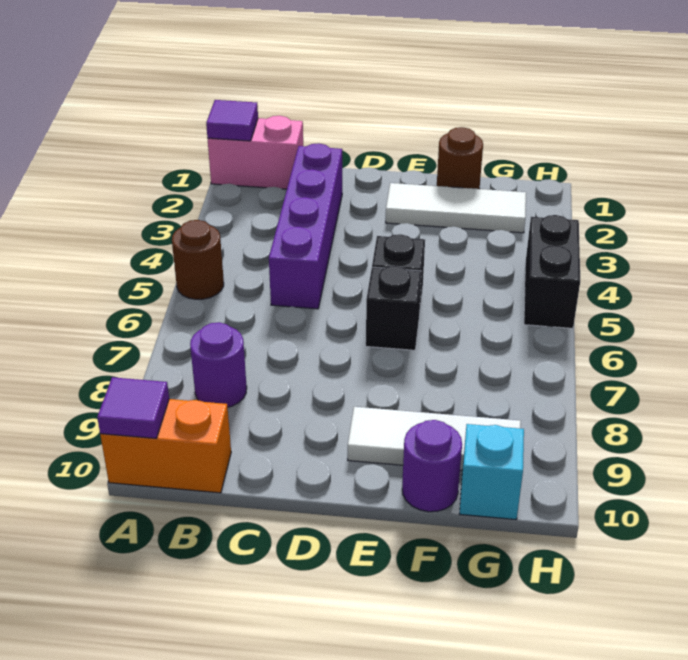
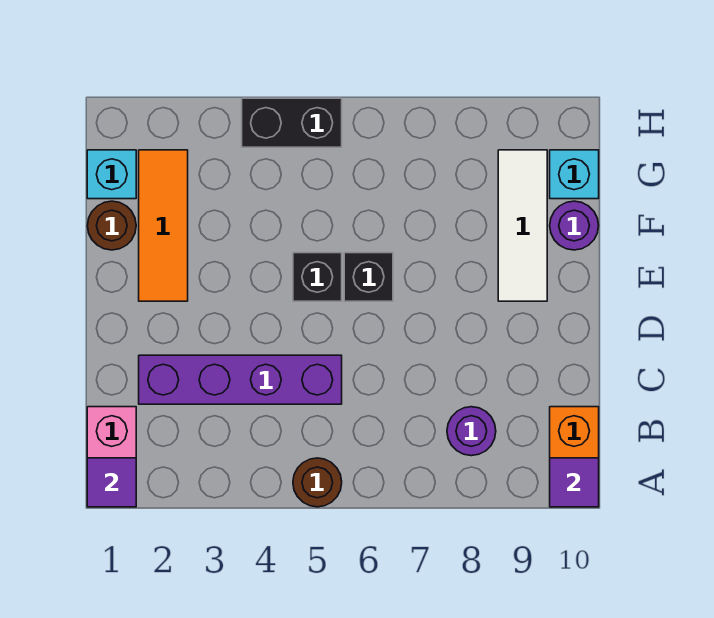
white 1x3 tile [386,183,526,233] -> orange 1x3 tile [139,150,188,301]
none -> cyan 1x1 brick [87,150,136,199]

